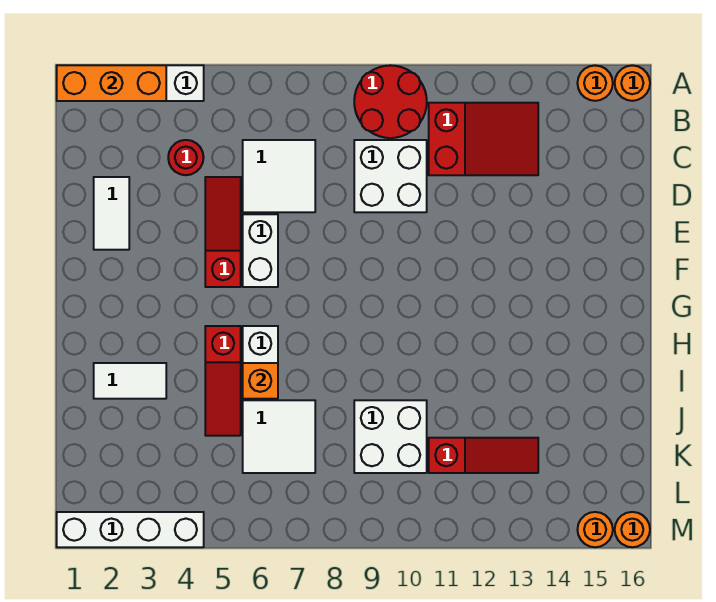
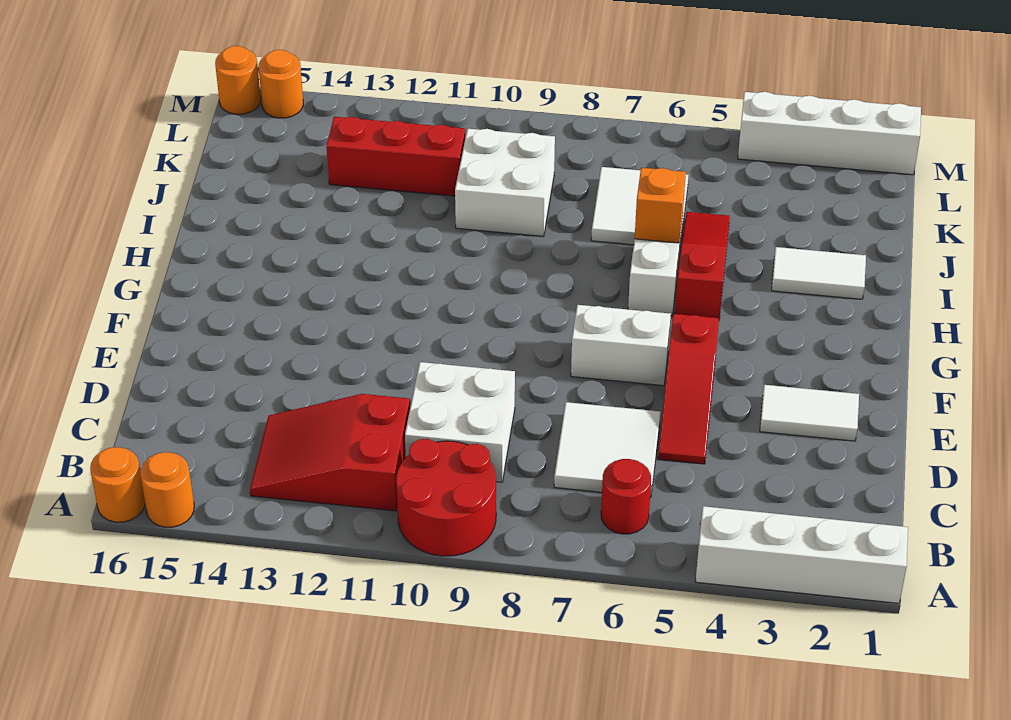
orange 1x3 brick [57,65,166,101] -> none
red 1x1 round brick [168,140,204,175] -> red 1x1 round brick moved to [601,459,651,534]
white 1x2 tile [94,177,129,250] -> white 1x2 tile turned to [760,385,859,441]
white 1x2 brick [243,214,278,287] -> white 1x2 brick turned to [571,305,671,386]
red 1x3 slope [429,438,538,473] -> red 1x3 brick [327,117,465,196]

